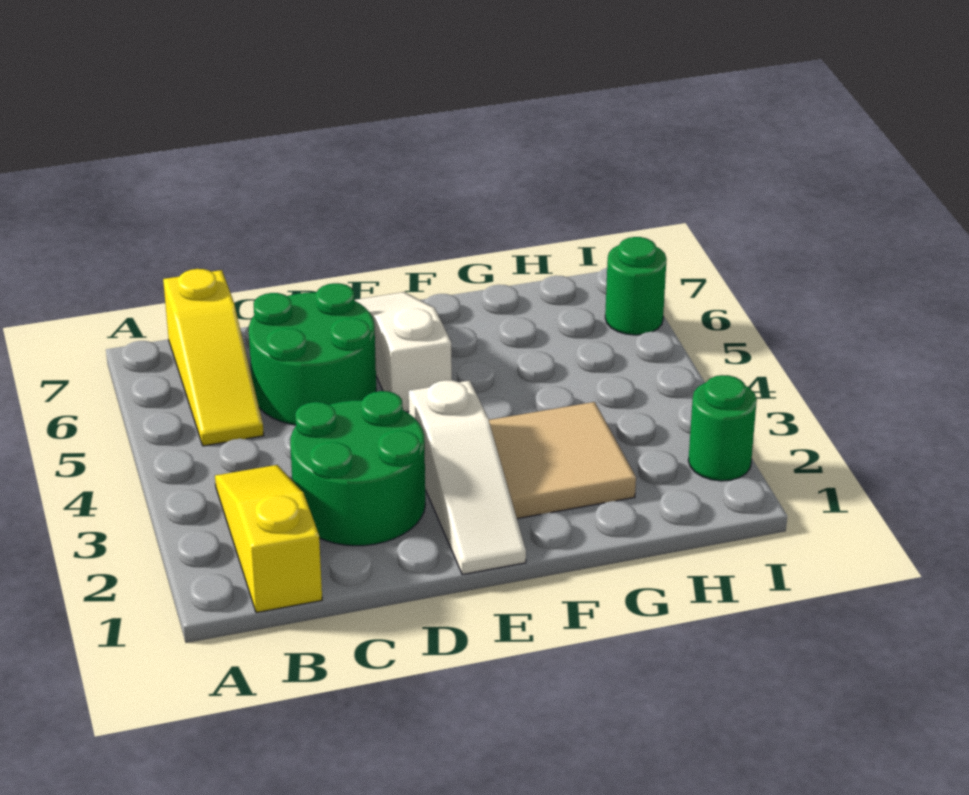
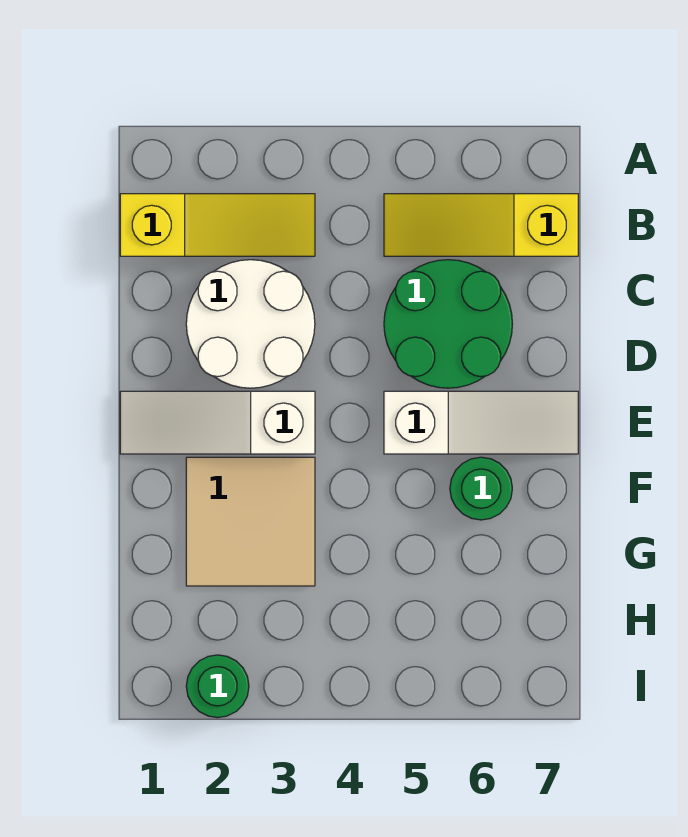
green 2x2 round brick [290,391,425,546] -> white 2x2 round brick [186,260,315,388]
green 1x1 round brick [605,237,667,335] -> green 1x1 round brick moved to [450,457,512,520]

